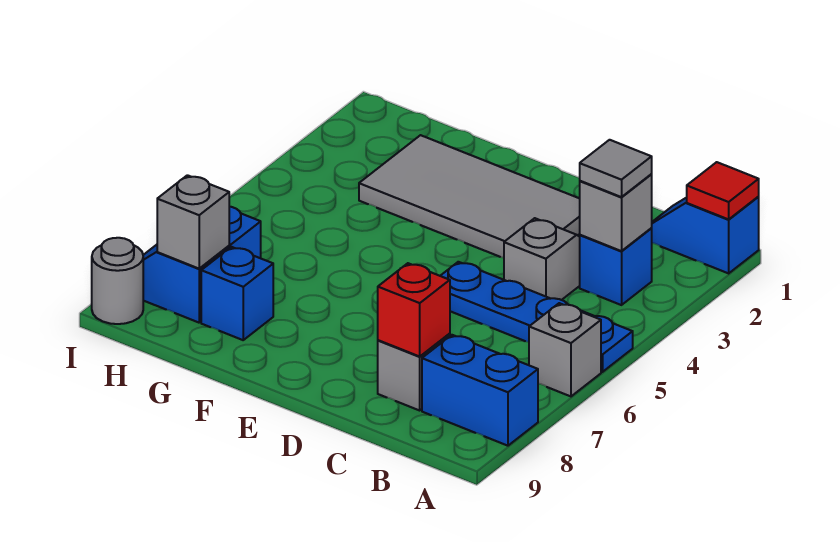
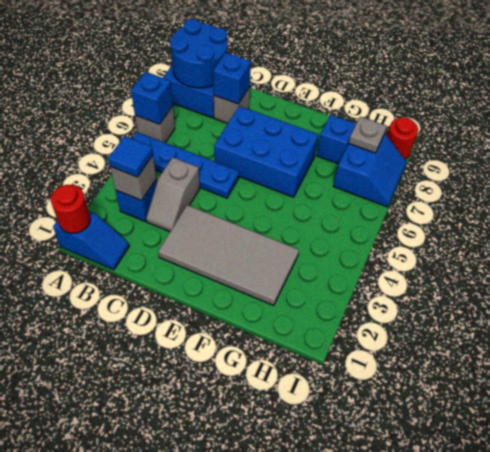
red 1x1 tile [687,162,759,219] -> red 1x1 round brick [51,185,90,233]
none -> blue 1x1 brick [131,72,173,124]
none -> blue 2x2 round brick [170,19,227,88]
grey 1x1 tile [580,140,652,197] -> blue 1x1 tile [108,136,153,177]
red 1x1 brick [378,263,450,356] -> blue 1x1 brick [213,52,251,104]
none -> blue 2x3 brick [214,106,319,197]
grey 1x1 brick [157,175,229,269] -> grey 1x1 plate [349,117,387,153]
grey 1x1 round brick [92,238,143,324] -> red 1x1 round brick [387,117,418,159]

